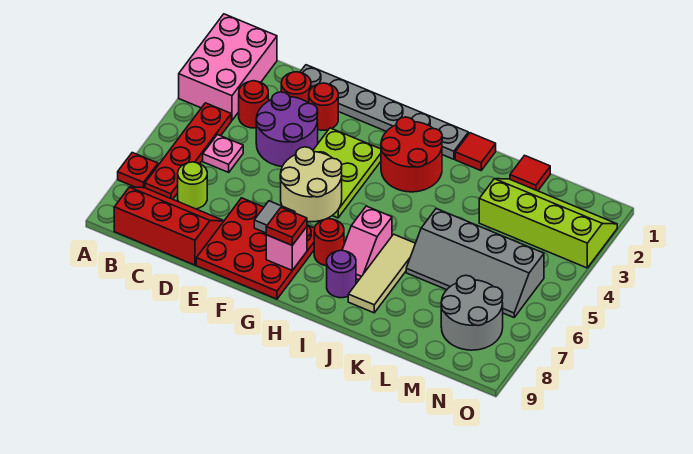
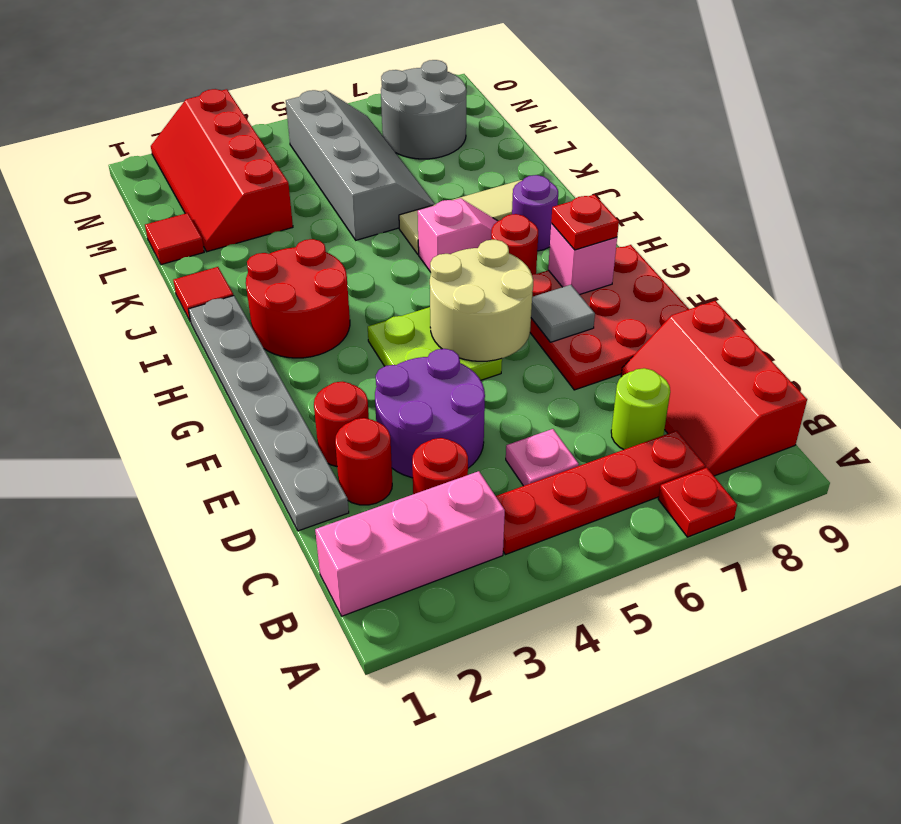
pink 2x3 brick [179,14,277,121] -> pink 1x3 brick [315,471,505,616]
lime 2x3 plate [313,128,381,218] -> lime 2x2 plate [368,307,502,380]
lime 2x4 slope [479,179,617,268] -> red 2x4 slope [151,89,293,252]

